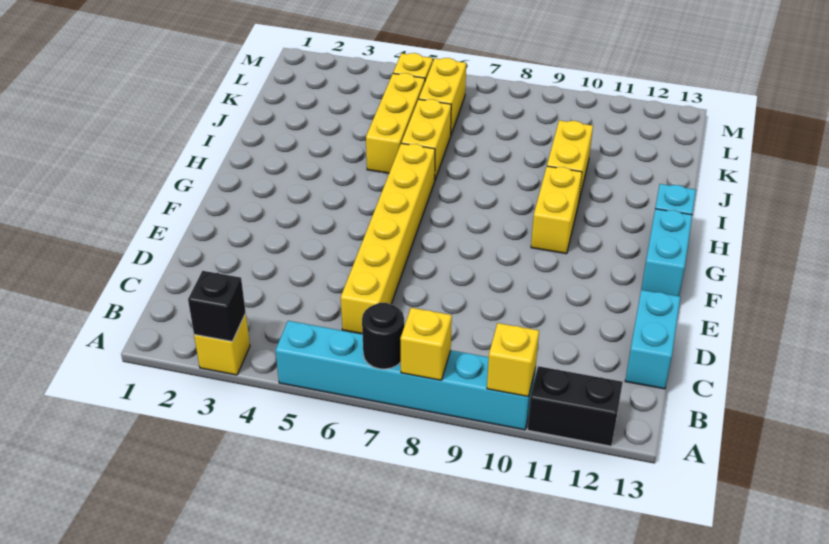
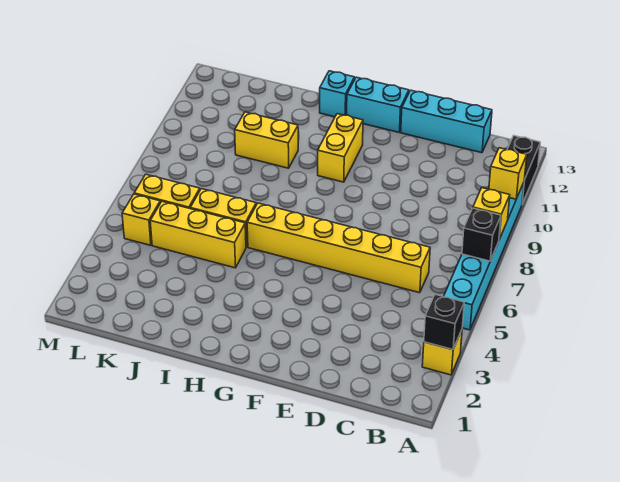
black 1x1 round brick [362,303,404,369] -> black 1x1 brick [462,208,501,261]
cyan 1x2 brick [625,290,680,389] -> cyan 1x3 brick [401,90,492,153]
yellow 1x2 brick [531,166,582,254] -> yellow 1x2 brick turned to [318,114,363,182]

